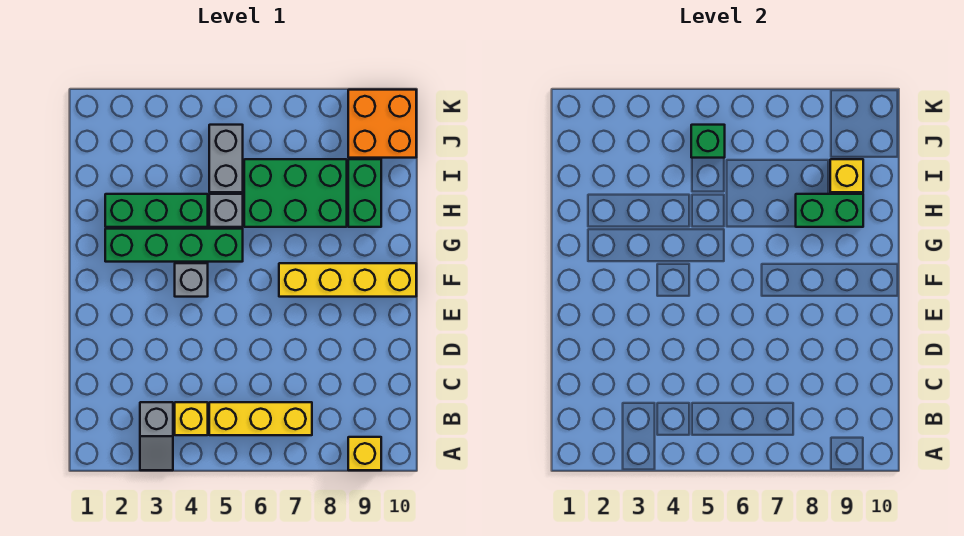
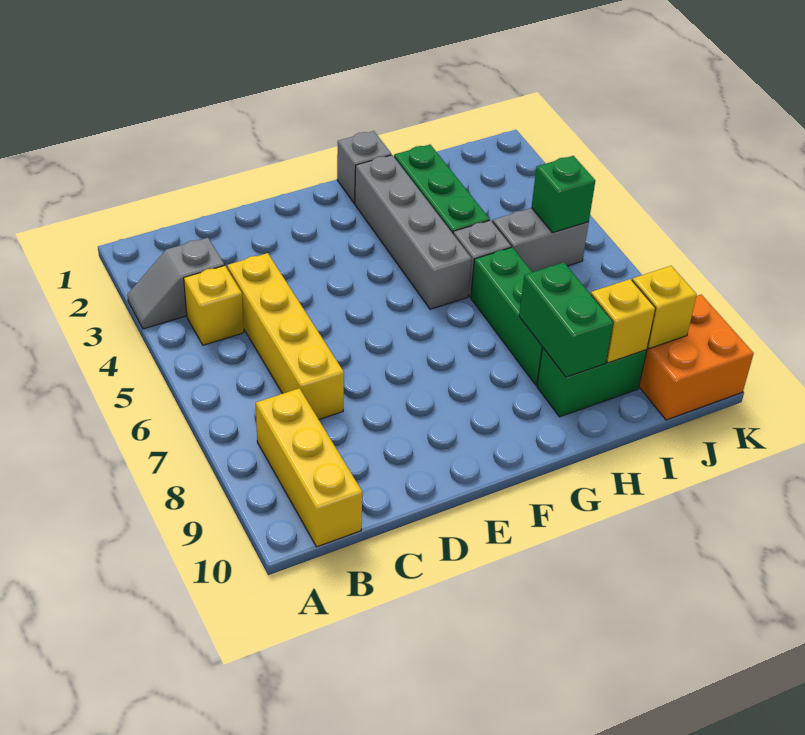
yellow 1x1 brick [348,437,381,470] -> yellow 1x1 brick moved to [632,266,697,349]
yellow 1x3 brick [209,402,312,435] -> yellow 1x3 brick moved to [256,388,362,547]
grey 1x1 brick [175,263,208,297] -> grey 1x1 brick moved to [337,131,391,203]
yellow 1x4 brick [279,263,416,297] -> yellow 1x4 brick moved to [227,253,344,419]
green 1x4 brick [105,229,243,262] -> grey 1x4 brick [355,155,471,309]
green 2x3 brick [244,159,347,227] -> green 1x3 brick [471,247,543,385]

